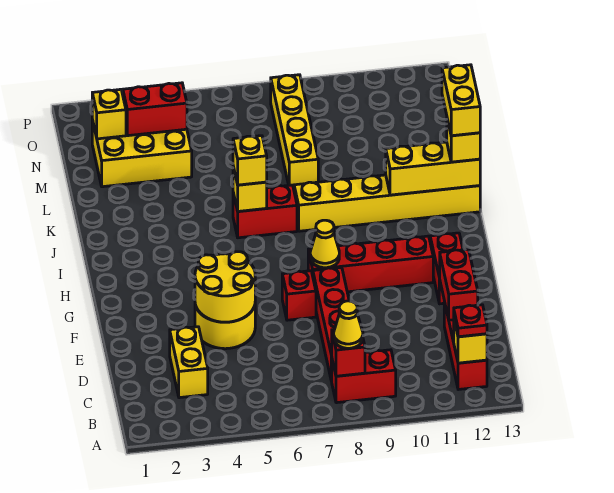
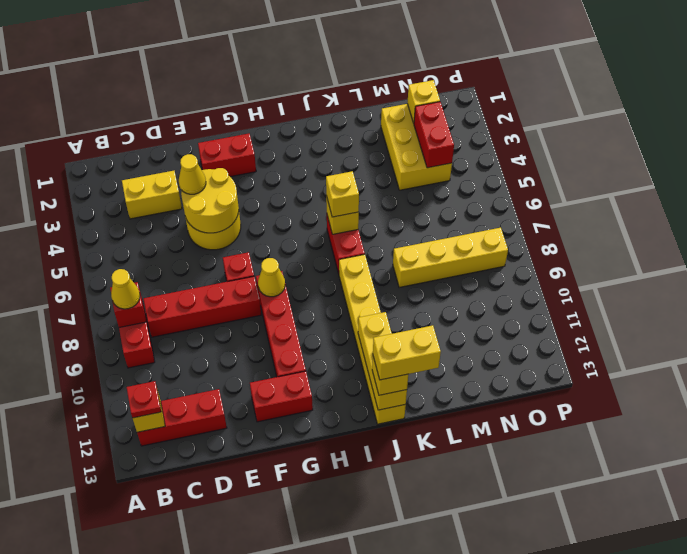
red 1x2 brick [439,249,478,320] -> red 1x2 brick moved to [198,134,256,177]
none -> yellow 1x1 cone [179,154,206,194]

